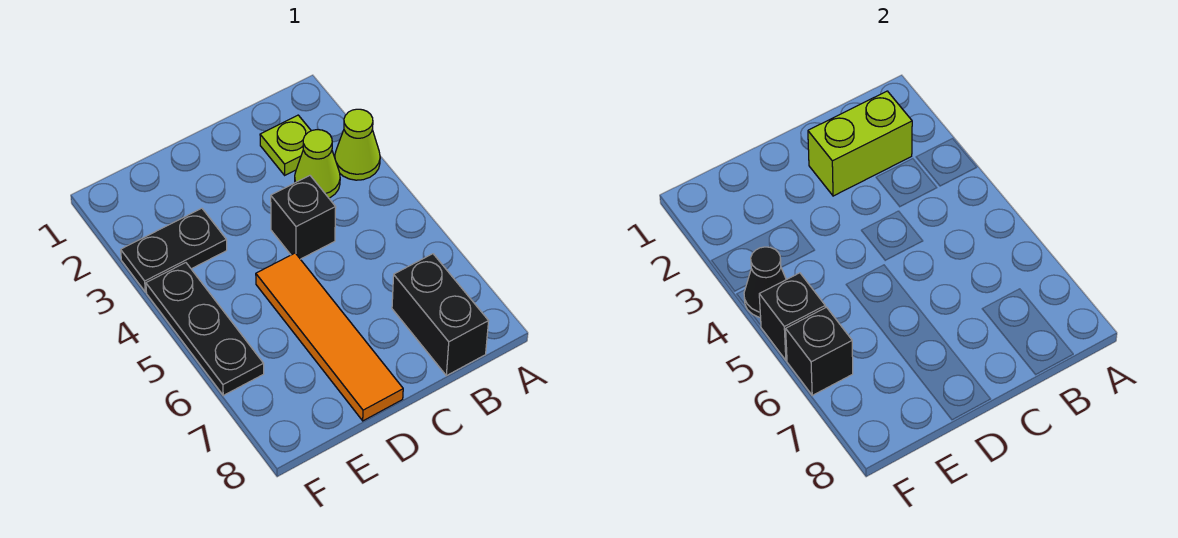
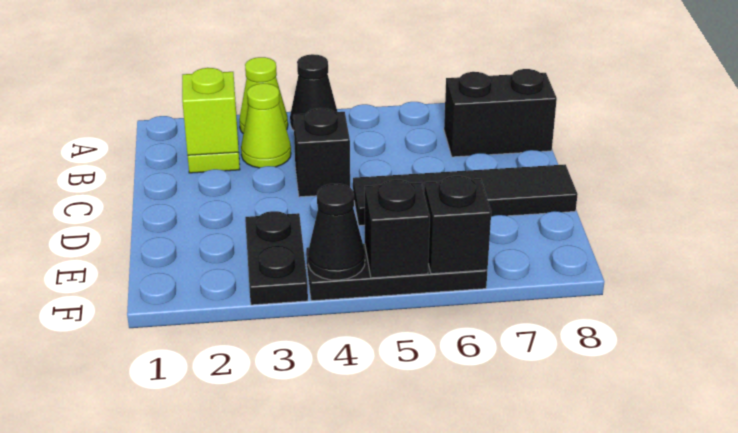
none -> black 1x1 cone [290,54,337,130]
lime 1x2 brick [808,91,912,196] -> lime 1x1 brick [182,68,239,155]
orange 1x4 tile [256,253,403,421] -> black 1x4 tile [353,164,578,226]

